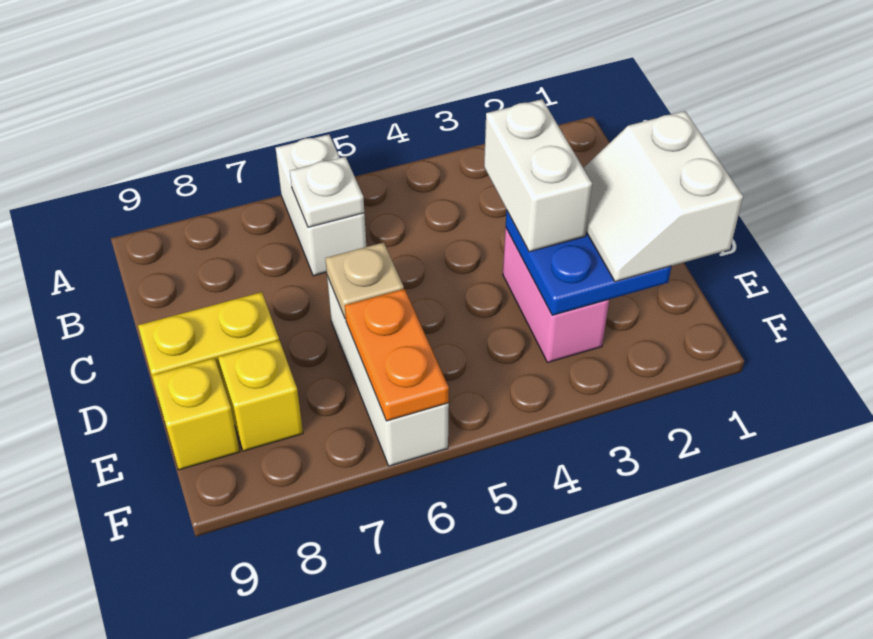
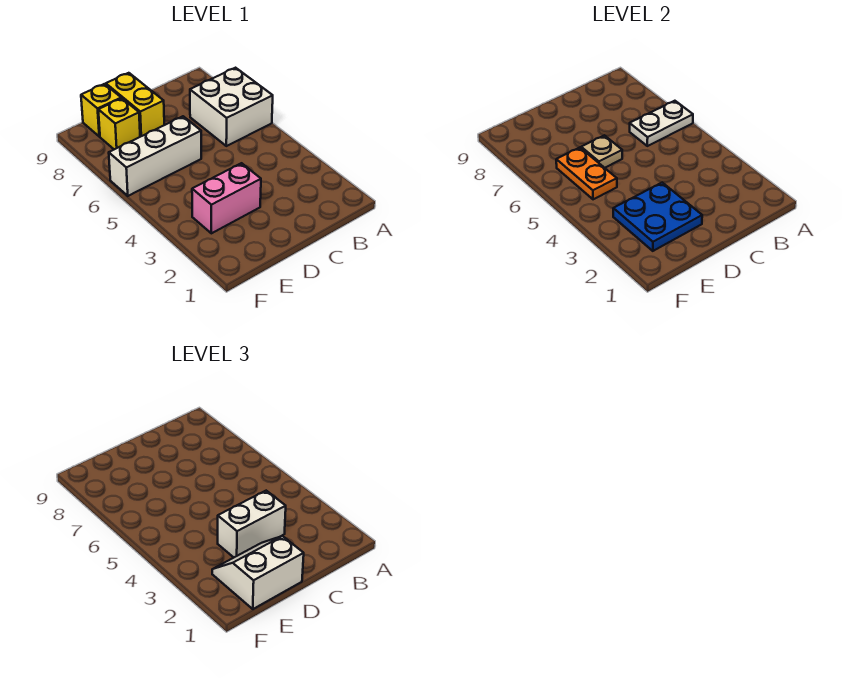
white 1x2 brick [276,134,366,276] -> white 2x2 brick [190,68,273,146]
white 1x1 plate [290,157,364,227] -> white 1x2 plate [630,101,693,146]
orange 1x2 plate [345,289,449,421] -> orange 1x2 plate turned to [556,147,617,199]

